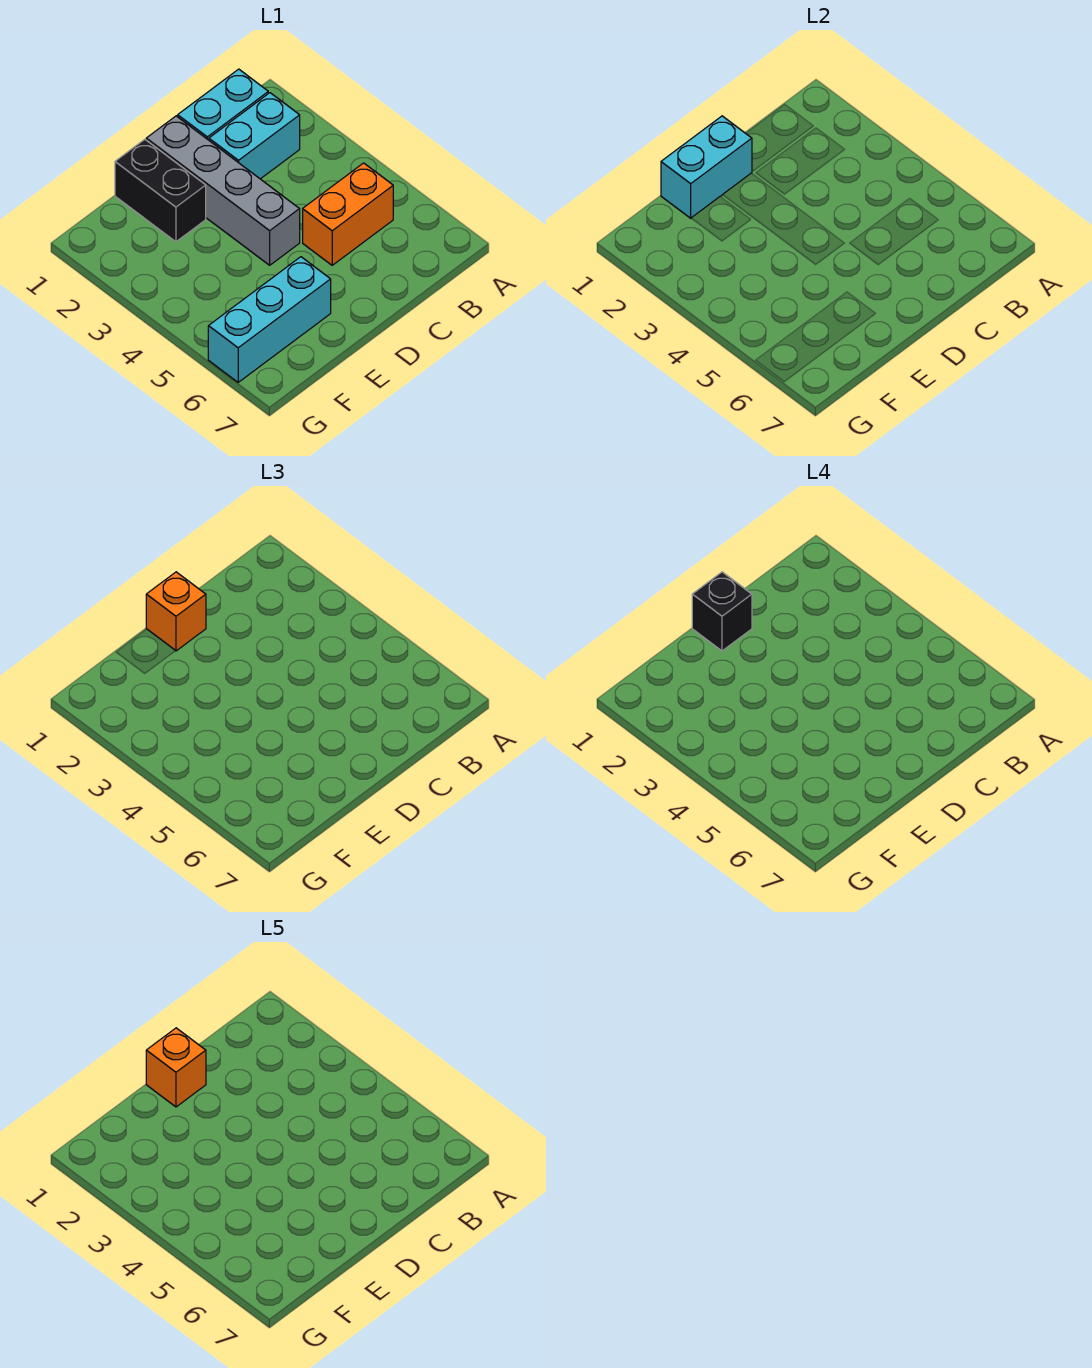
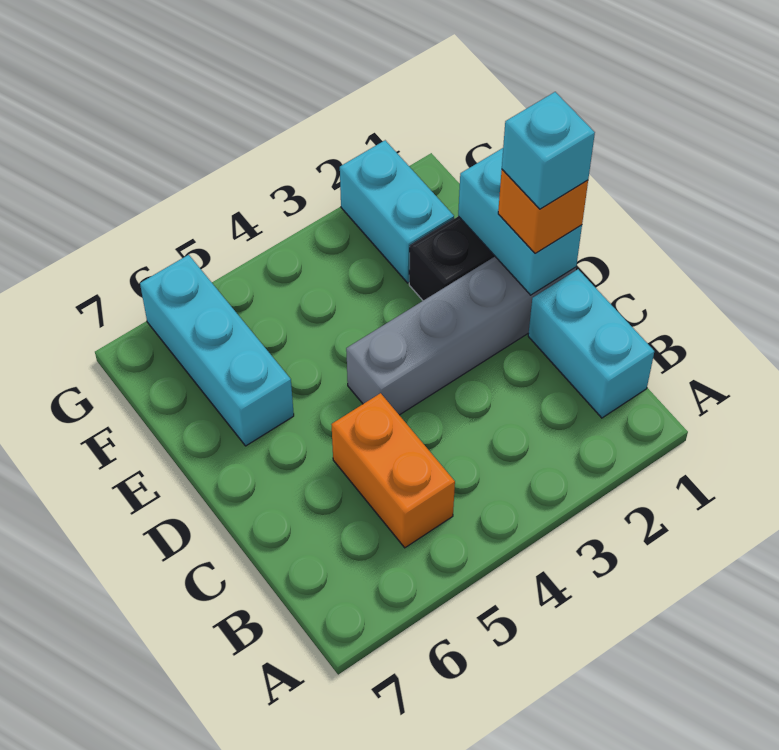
cyan 1x2 brick [209,93,300,179] -> cyan 1x2 brick moved to [340,140,454,283]
black 1x1 brick [692,572,752,651] -> cyan 1x1 brick [502,92,595,209]
orange 1x1 brick [146,1028,206,1107] -> none

